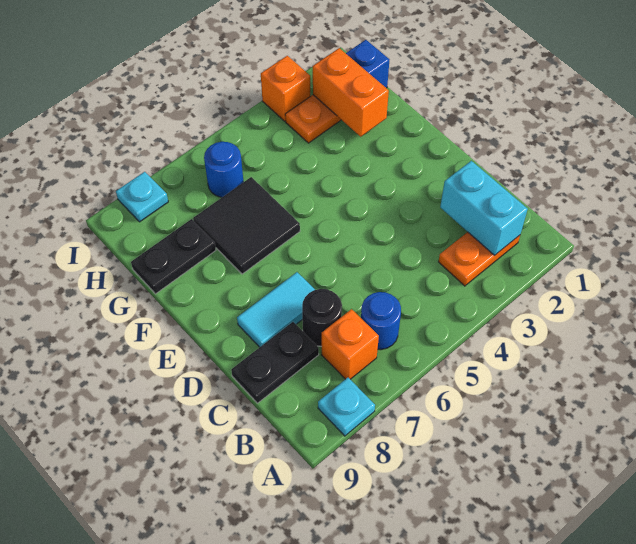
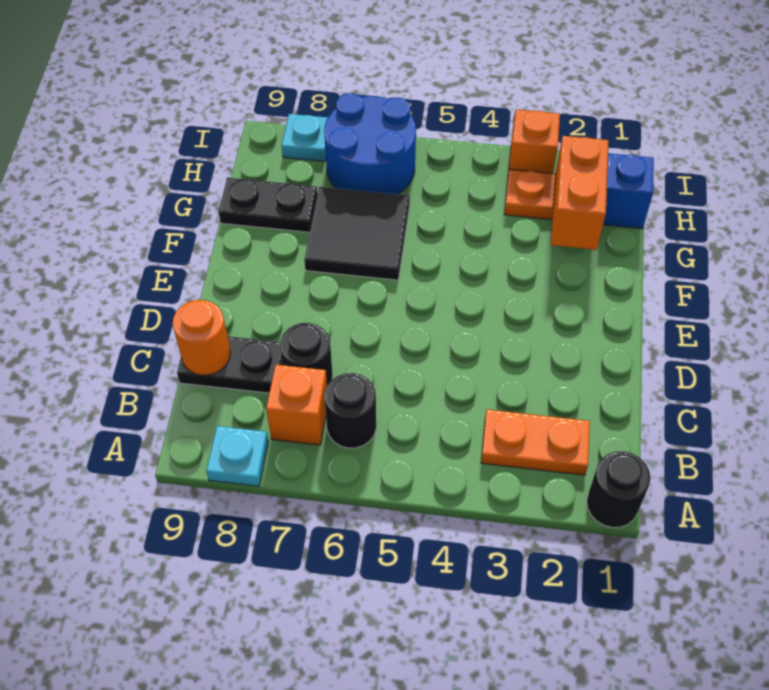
none -> black 1x1 round brick [587,451,651,528]
cyan 1x2 brick [440,161,528,256] -> none
blue 1x1 round brick [361,292,401,350] -> black 1x1 round brick [324,373,376,448]
none -> orange 1x1 round brick [173,300,230,375]
cyan 1x2 tile [237,272,315,347] -> none
blue 1x1 round brick [204,142,243,197] -> blue 2x2 round brick [324,93,416,194]

